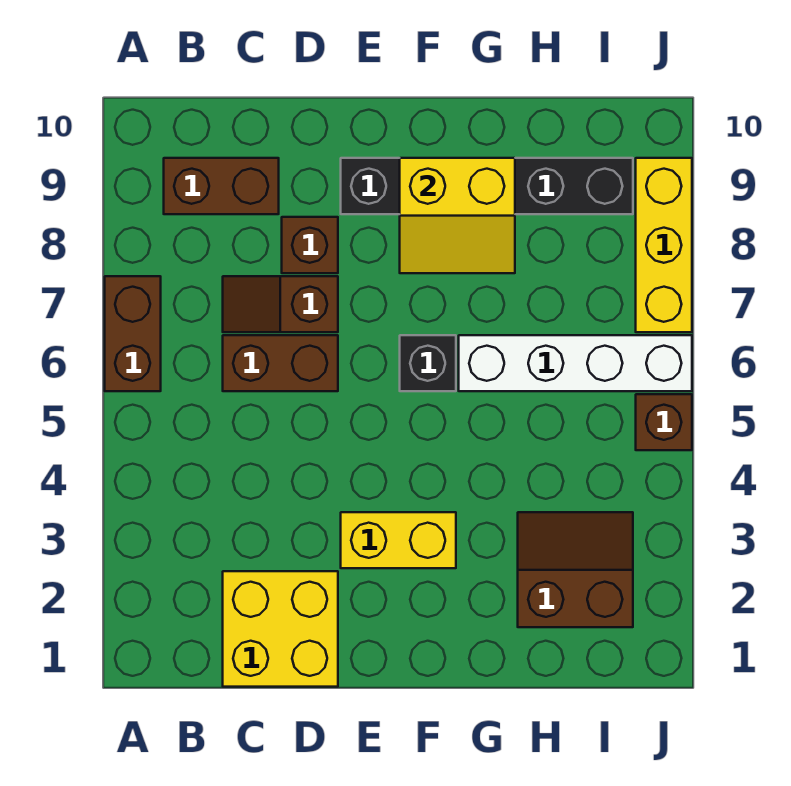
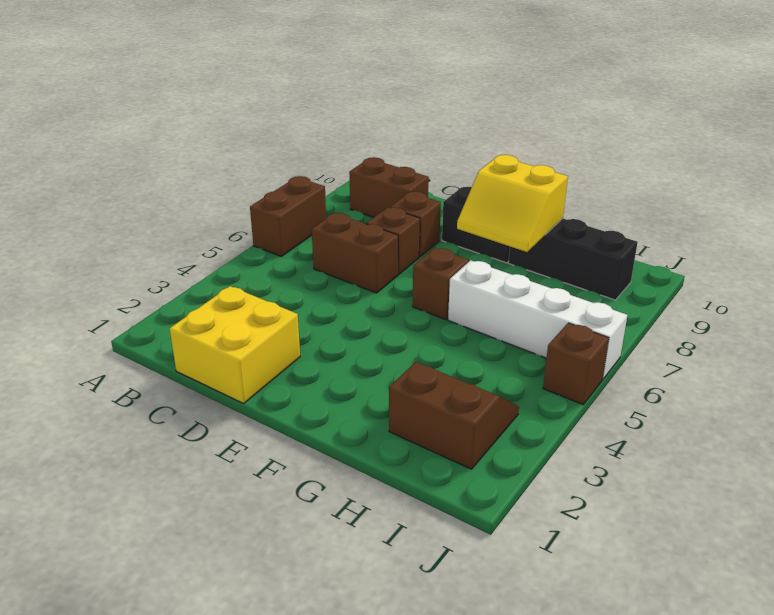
yellow 1x2 brick [341,512,456,568] -> none
black 1x1 brick [400,335,456,391] -> brown 1x1 brick [413,248,469,320]
yellow 1x3 brick [636,158,692,332] -> none

